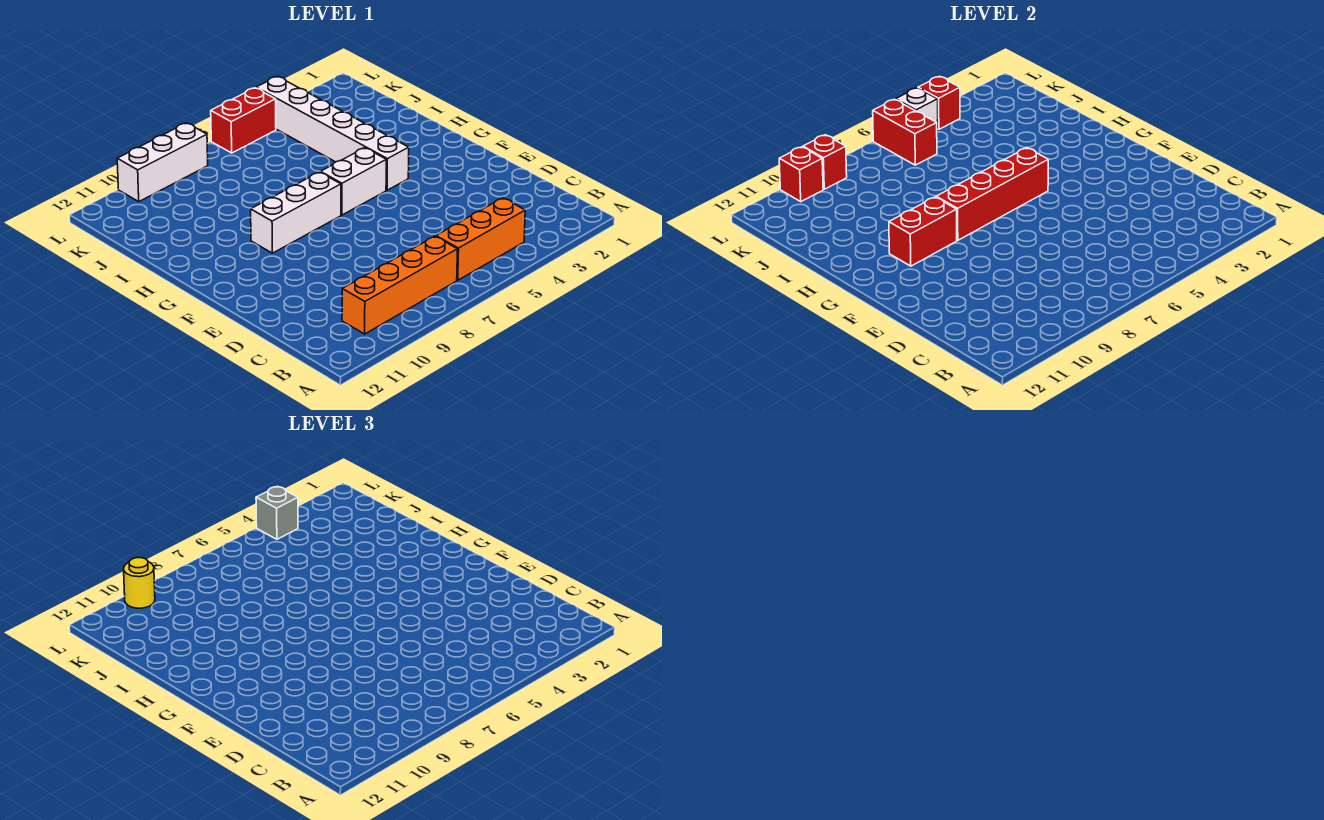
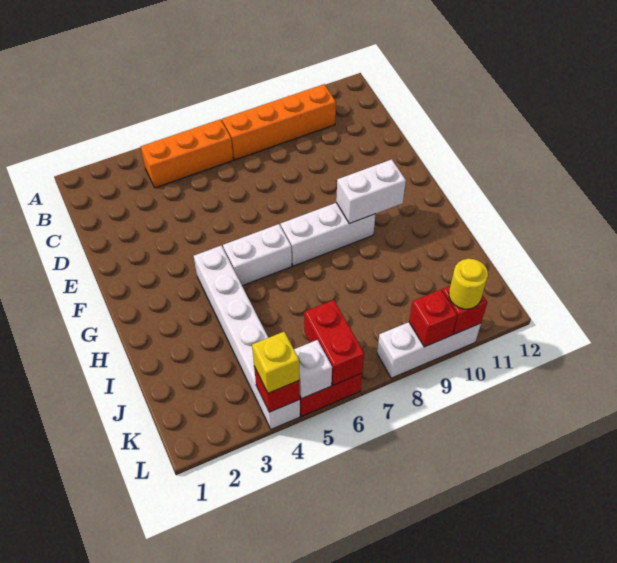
red 1x4 brick [936,148,1048,240] -> none
red 1x2 brick [889,197,957,266] -> white 1x2 brick [336,159,406,224]
grey 1x1 brick [256,486,298,539] -> yellow 1x1 brick [252,332,299,393]

